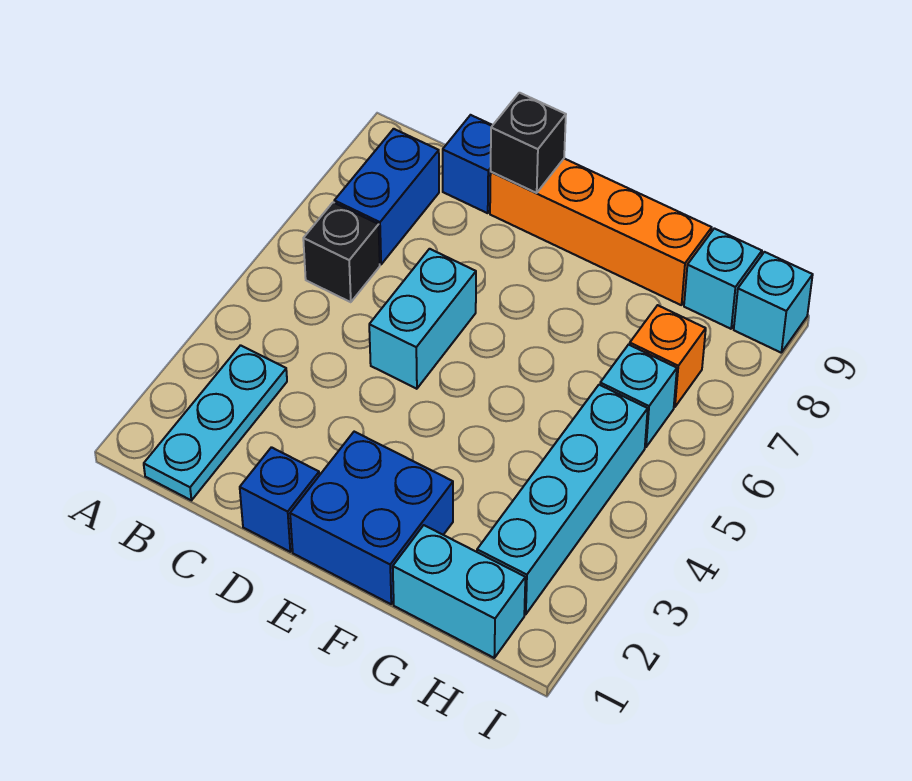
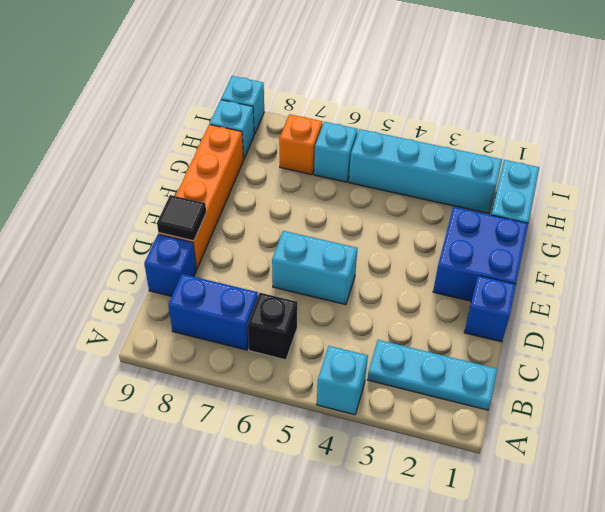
none -> cyan 1x1 brick [317,346,368,415]
black 1x1 brick [491,93,566,193] -> black 1x1 tile [157,195,206,241]

